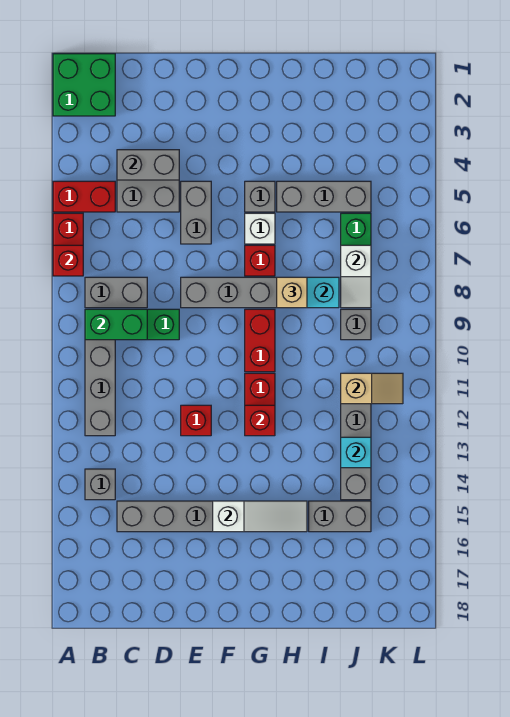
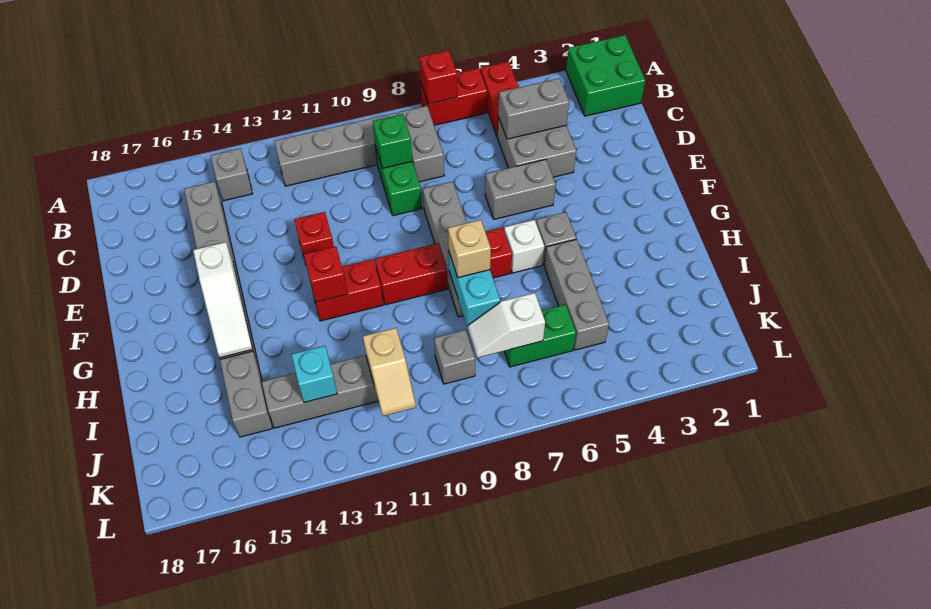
green 1x2 brick [85,309,147,340] -> green 1x1 brick [373,114,412,168]
grey 1x2 brick [117,150,179,180] -> grey 1x2 brick turned to [498,78,569,139]

